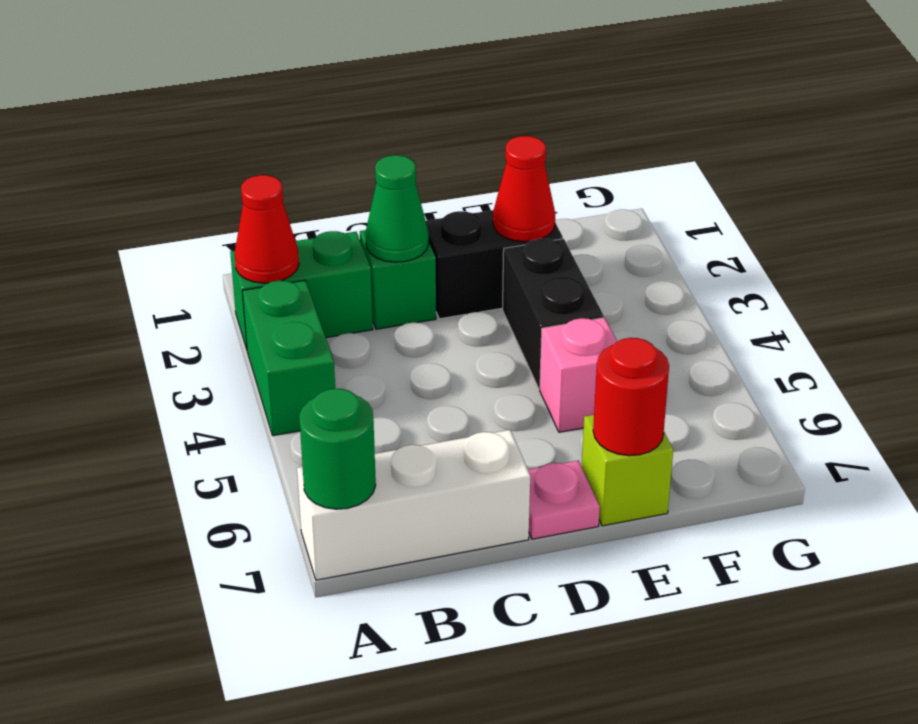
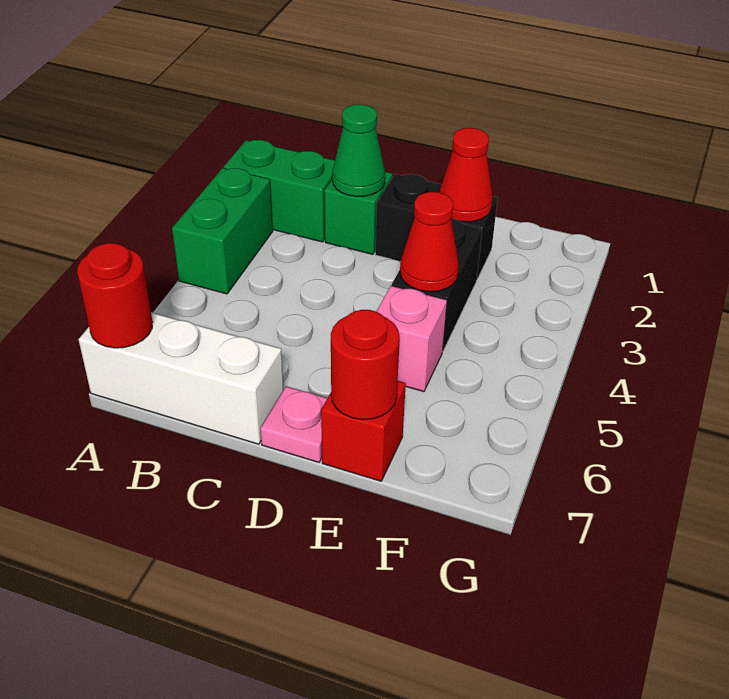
red 1x1 cone [235,175,299,283] -> red 1x1 cone moved to [400,192,459,292]
green 1x1 round brick [299,388,376,509] -> red 1x1 round brick [77,243,153,348]
lime 1x1 brick [582,415,673,526] -> red 1x1 brick [321,381,406,481]

